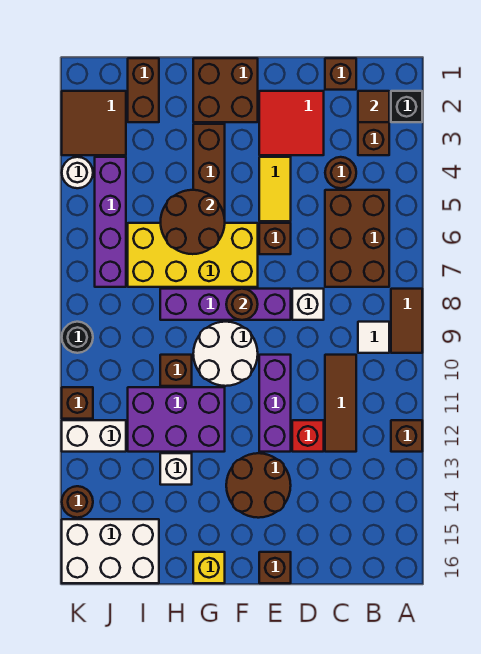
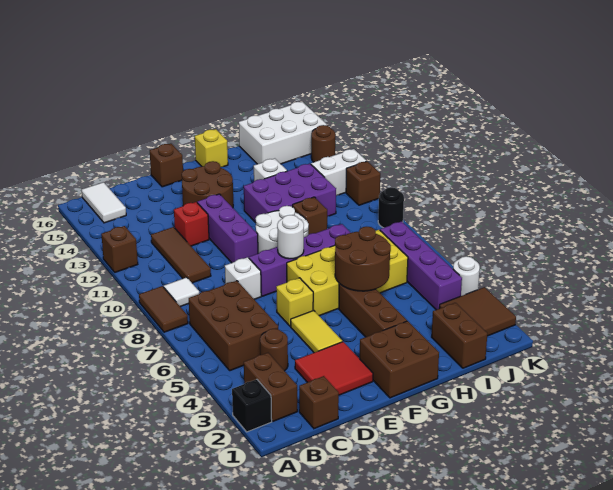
brown 1x1 tile [358,91,389,122] -> none
none -> white 1x2 tile [82,182,126,223]
brown 1x1 brick [259,223,291,254] -> yellow 1x1 brick [276,278,313,327]
brown 1x1 round brick [226,289,258,320] -> white 1x1 round brick [277,215,304,259]

